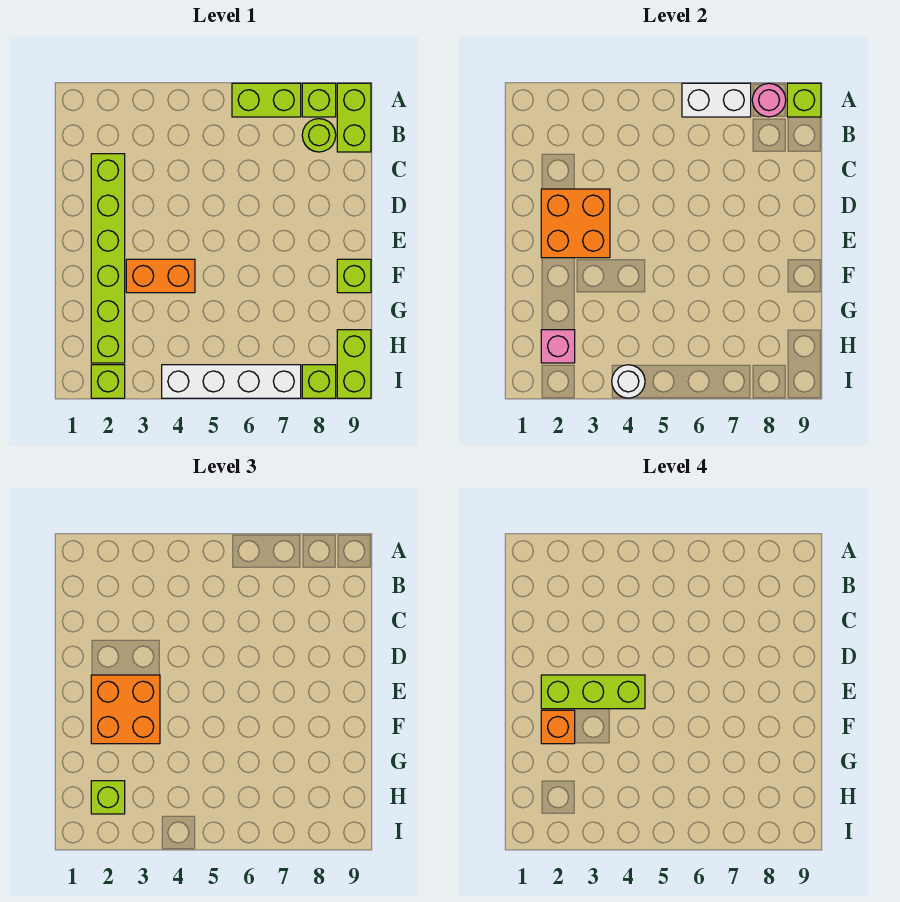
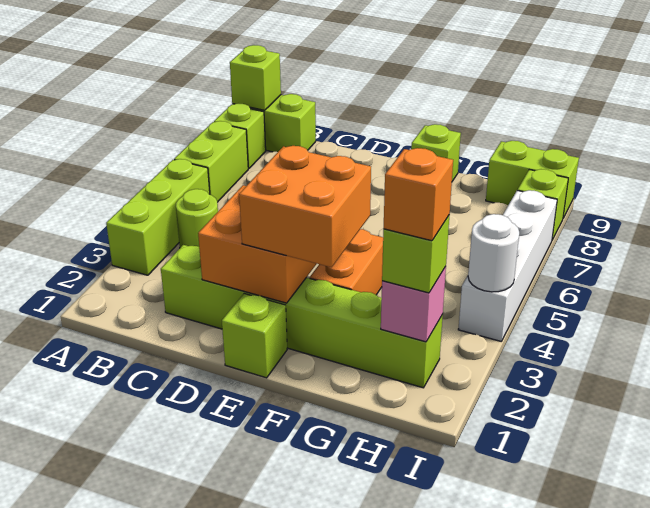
white 1x2 brick [682,83,751,117] -> none
pink 1x1 round brick [752,83,786,117] -> none
lime 1x1 round brick [302,119,336,152] -> lime 1x1 round brick moved to [176,189,218,248]
lime 1x3 brick [541,675,645,709] -> lime 1x3 brick moved to [106,159,210,275]
orange 1x1 brick [541,710,575,744] -> orange 1x1 brick moved to [384,148,453,241]
lime 1x1 brick [91,365,125,398] -> lime 1x1 brick moved to [222,294,287,378]

